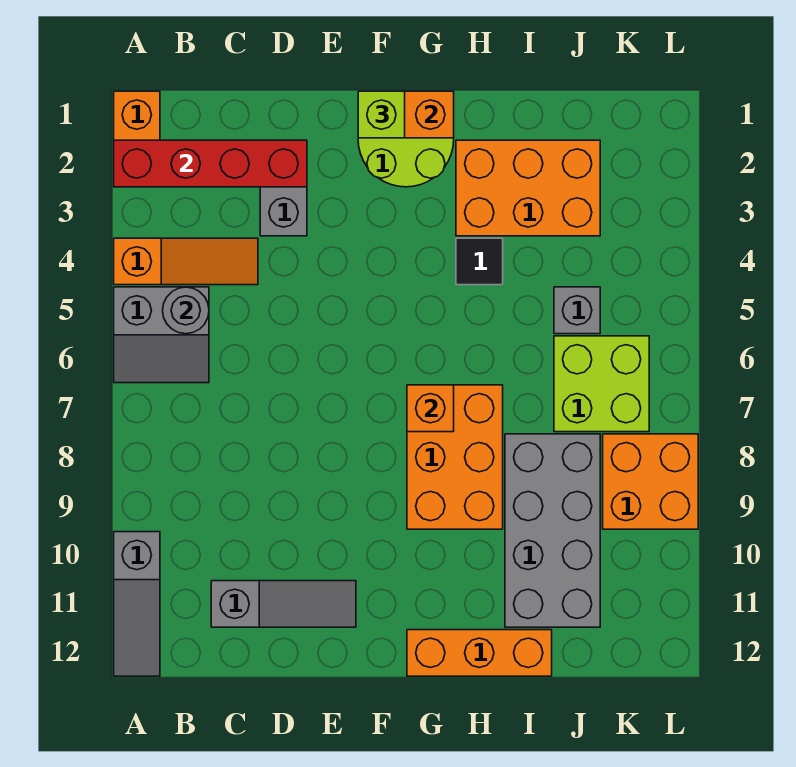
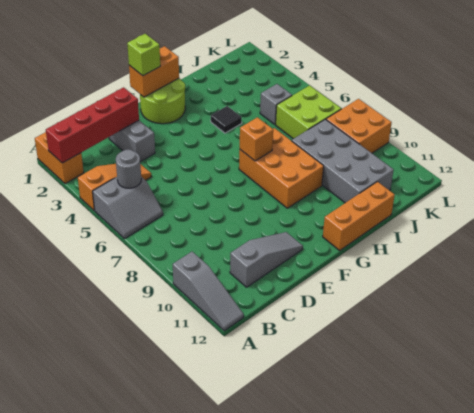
orange 2x3 brick [456,140,600,236] -> none

